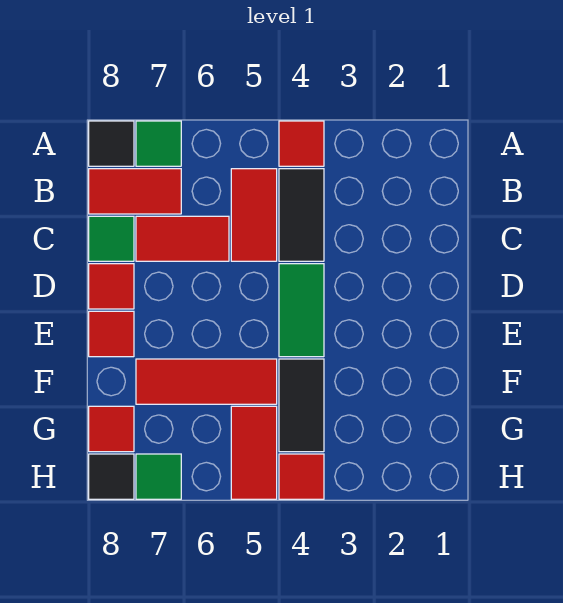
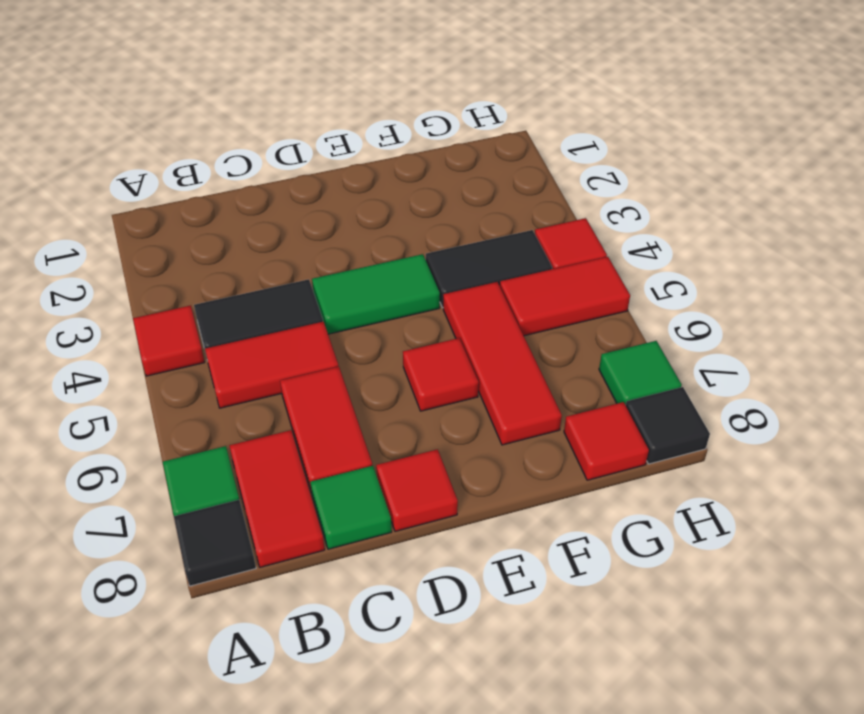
red 1x1 tile [89,311,134,357] -> red 1x1 tile moved to [403,338,479,411]

